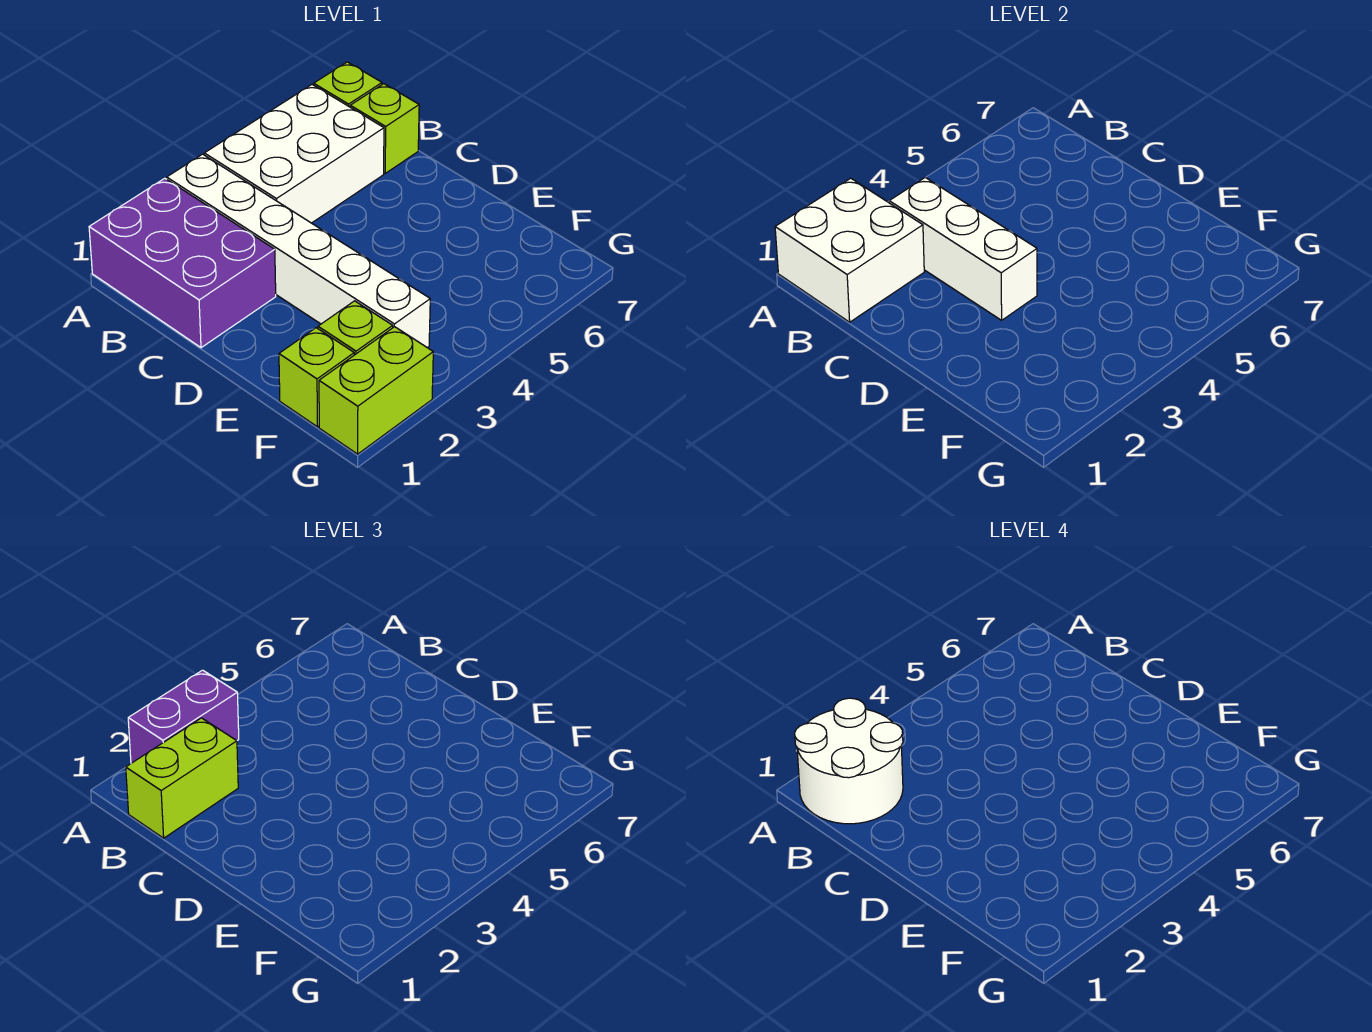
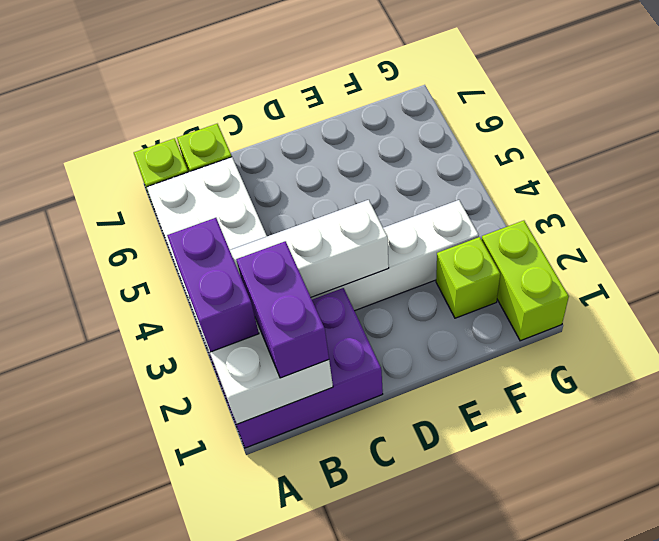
white 2x2 round brick [795,698,903,824] -> none
lime 1x2 brick [126,718,238,838] -> purple 1x2 brick [236,241,329,378]
lime 1x1 brick [279,328,354,427] -> none

